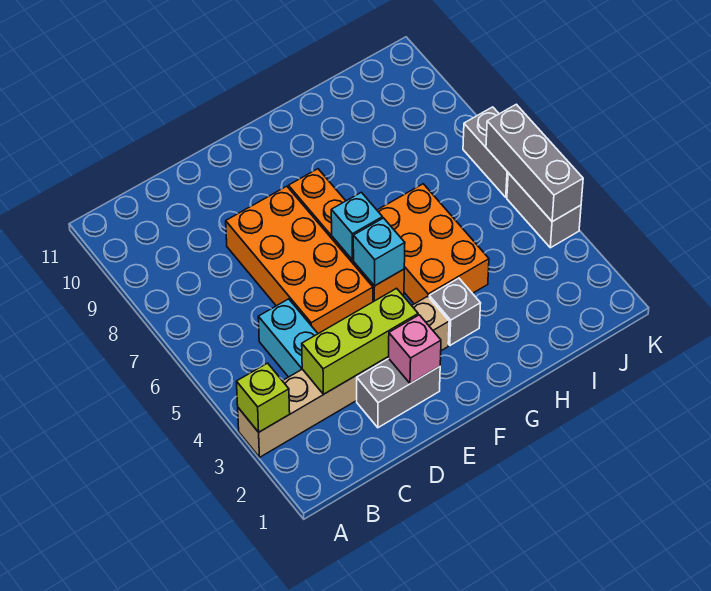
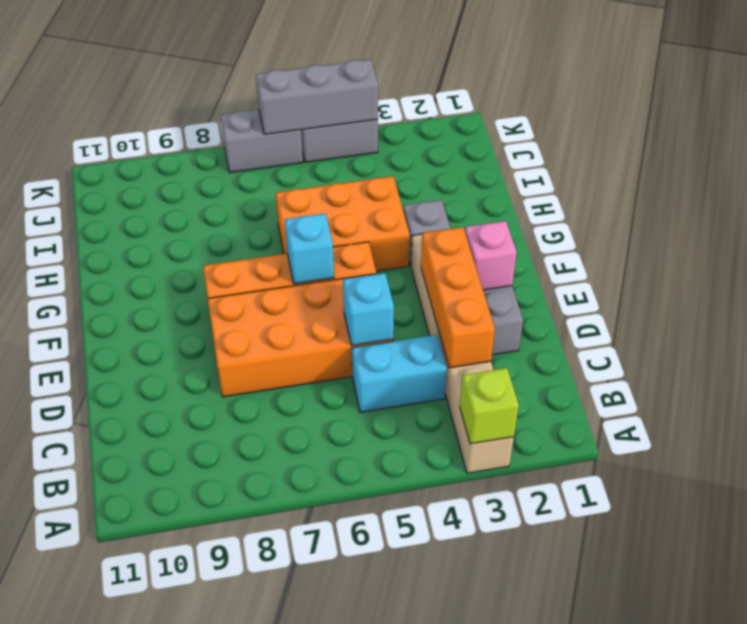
lime 1x3 brick [302,288,418,394] -> orange 1x3 brick [421,227,495,368]
cyan 1x1 brick [353,218,405,286] -> cyan 1x1 brick moved to [343,273,394,346]

